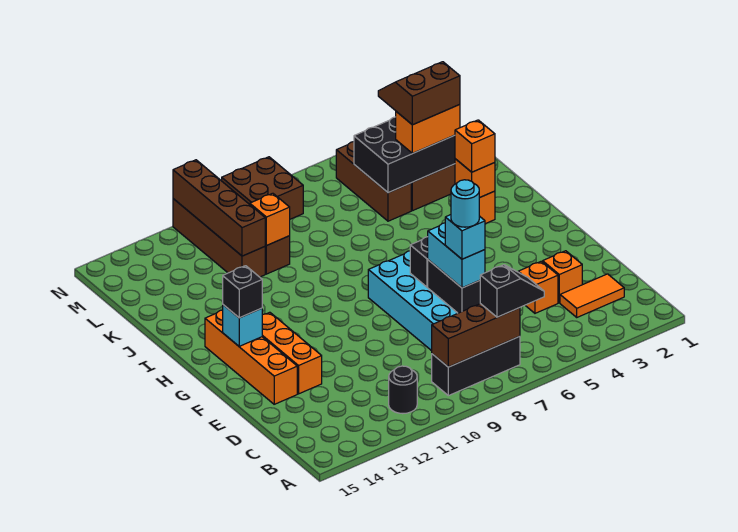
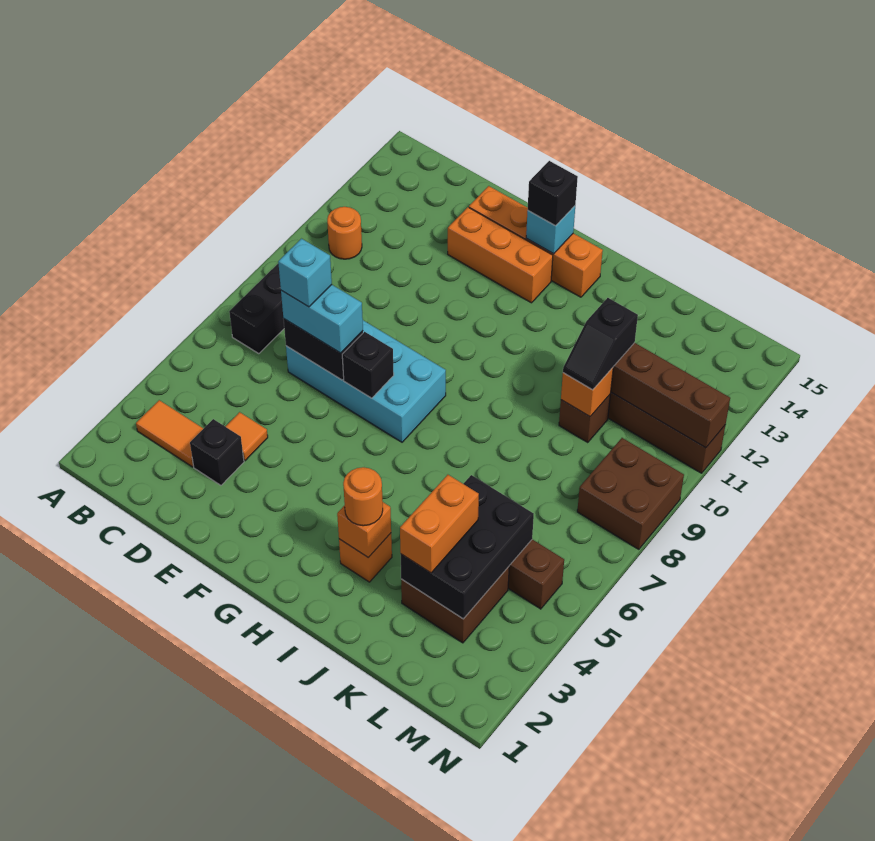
black 1x2 slope [480,265,544,317] -> black 1x2 slope moved to [563,298,638,390]
brown 1x3 brick [432,304,520,367] -> none
black 1x1 round brick [389,366,417,414] -> orange 1x1 round brick [327,207,362,259]
orange 1x2 tile [560,274,624,317] -> orange 1x2 tile turned to [136,400,203,467]
orange 1x1 brick [543,251,582,303] -> black 1x1 brick [190,419,244,485]
orange 1x1 brick [518,261,558,313] -> orange 1x1 tile [225,412,268,461]
cyan 1x1 round brick [451,180,479,227] -> none
orange 1x1 brick [455,120,495,172] -> orange 1x1 round brick [343,467,383,526]
brown 2x2 slope [378,62,460,125] -> none

